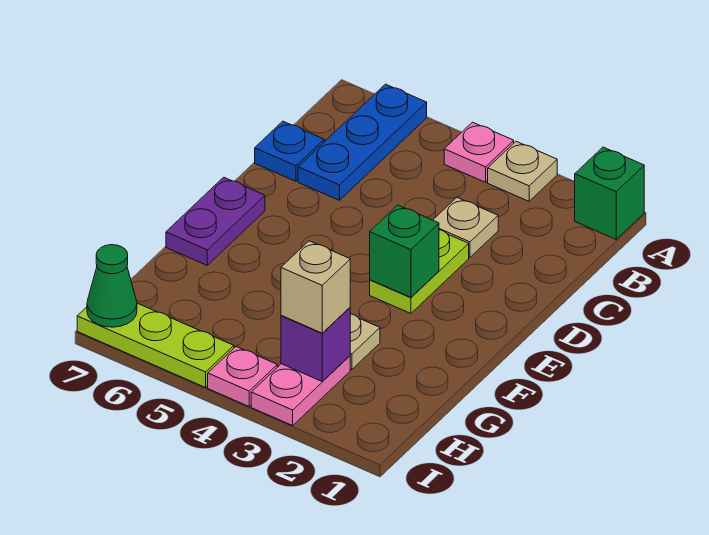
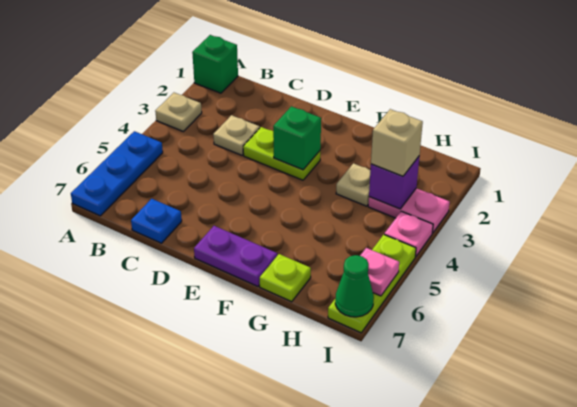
pink 1x1 plate [444,122,514,182] -> pink 1x1 plate moved to [360,248,399,296]
blue 1x3 plate [298,84,427,200] -> blue 1x3 plate turned to [71,131,163,216]
none -> lime 1x1 plate [260,254,311,302]

